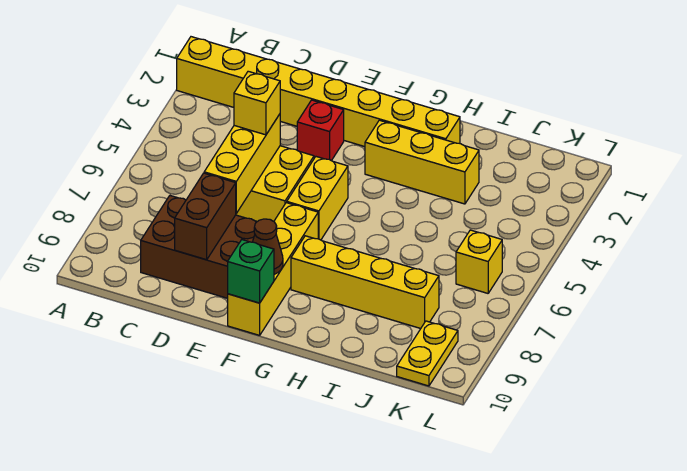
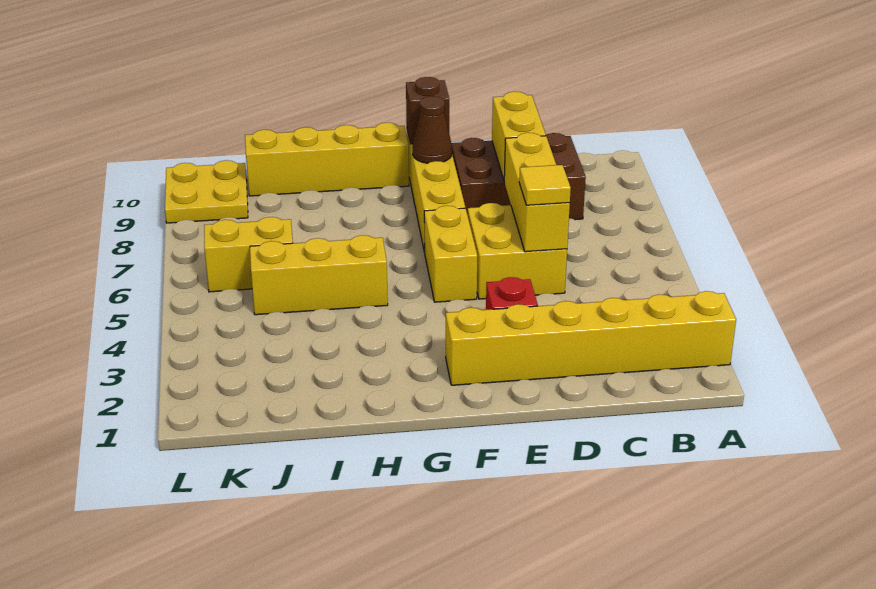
yellow 1x8 brick [177,37,460,147] -> yellow 1x6 brick [446,291,736,385]
yellow 1x1 brick [234,71,280,135] -> yellow 1x1 tile [519,165,571,205]
brown 1x2 brick [175,173,236,260] -> yellow 1x2 brick [492,92,546,180]
green 1x1 brick [228,240,274,303] -> brown 1x1 brick [406,77,449,144]
yellow 1x3 brick [365,120,479,204] -> yellow 1x3 brick moved to [250,235,388,315]
yellow 1x4 brick [291,236,439,329] -> yellow 1x4 brick moved to [245,123,409,196]
yellow 1x1 brick [456,230,502,293] -> yellow 1x2 brick [204,217,293,292]
yellow 1x2 plate [397,321,458,386] -> yellow 2x2 plate [165,160,248,223]

